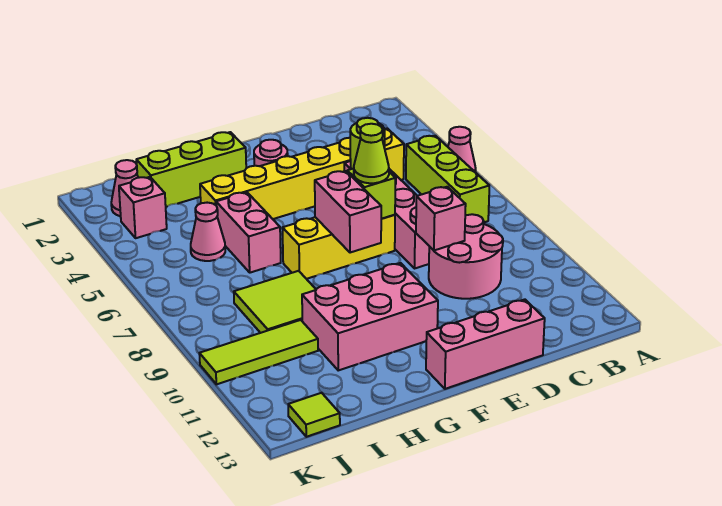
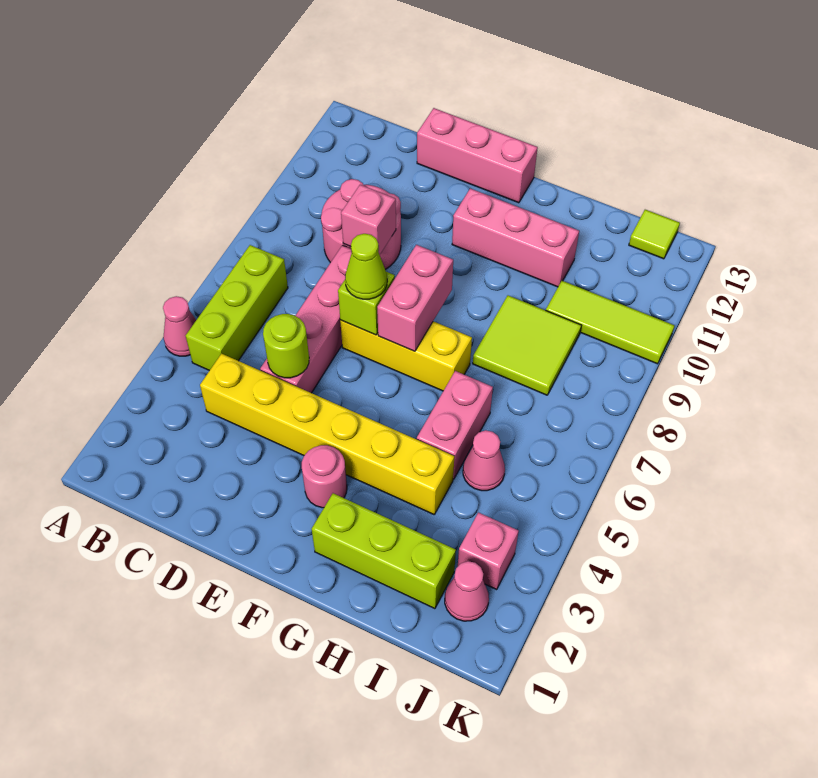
pink 2x3 brick [302,263,438,370] -> pink 1x3 brick [452,188,579,287]

